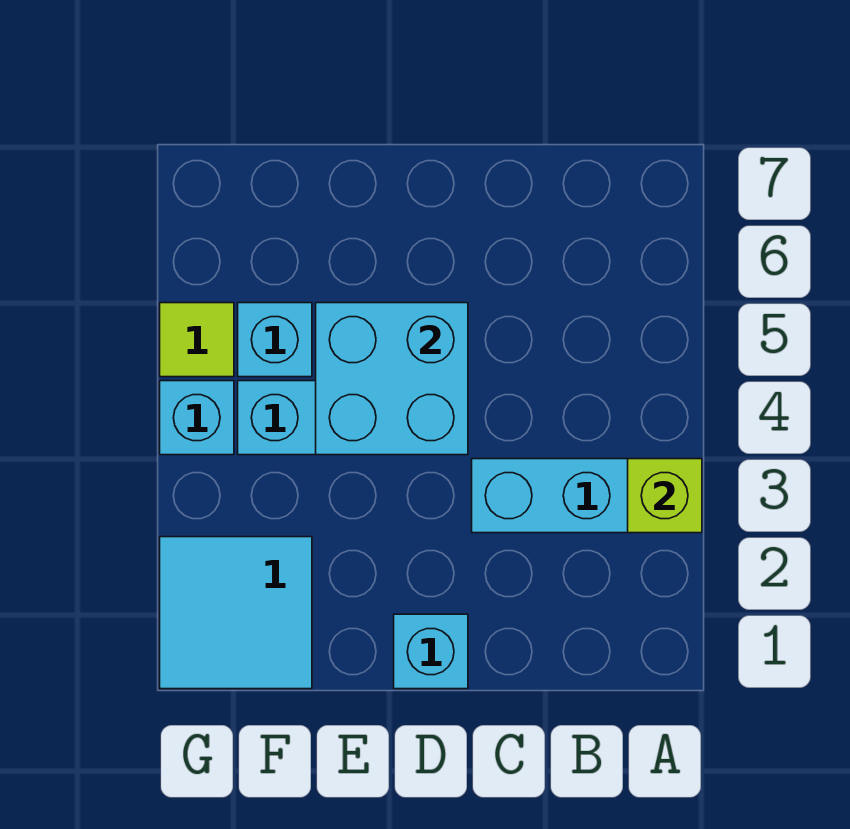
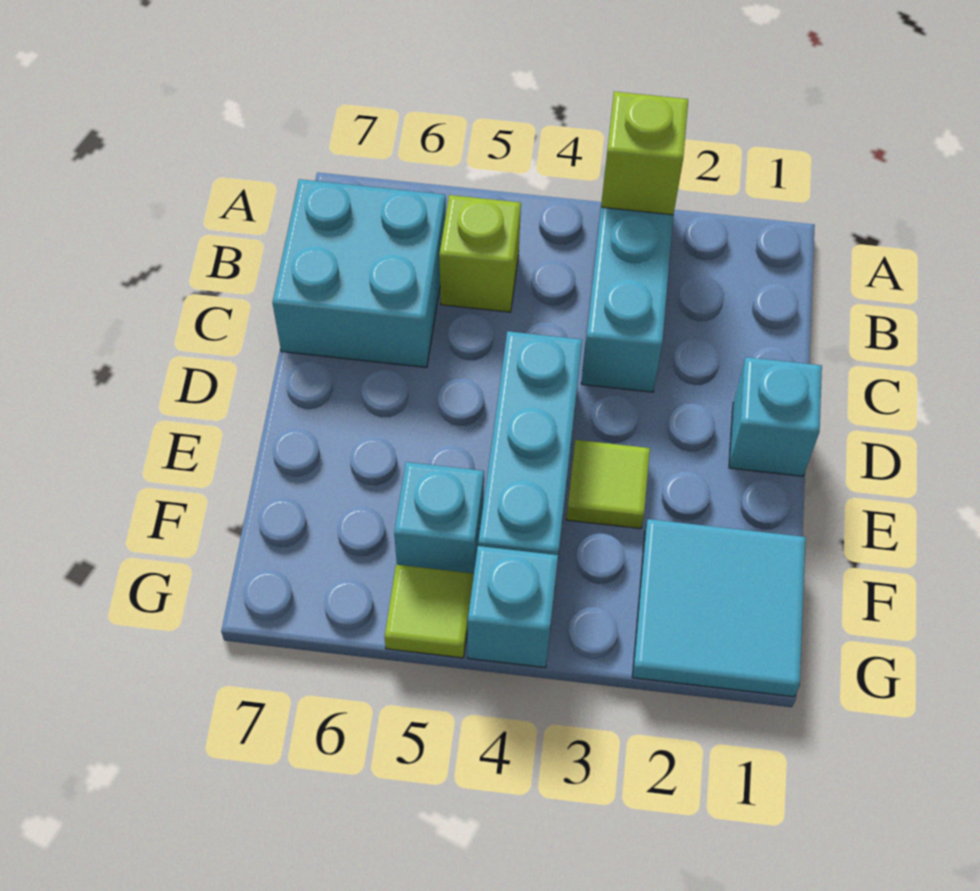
none -> lime 1x1 brick [439,195,521,312]
cyan 2x2 brick [316,303,468,455] -> cyan 2x2 brick moved to [272,179,446,367]
none -> lime 1x1 tile [566,440,650,529]

